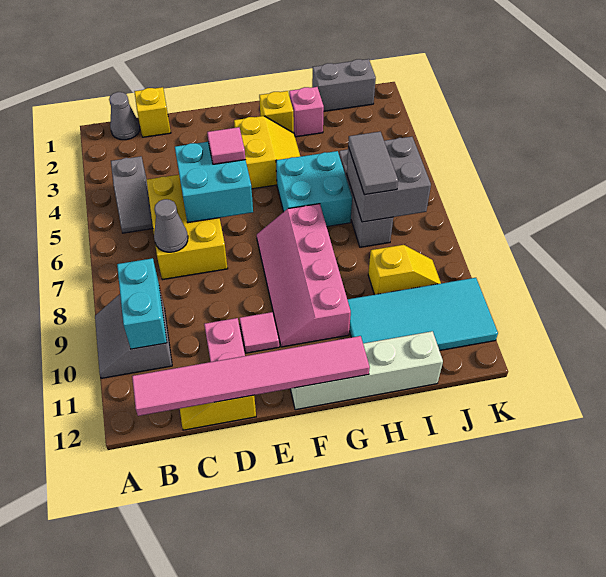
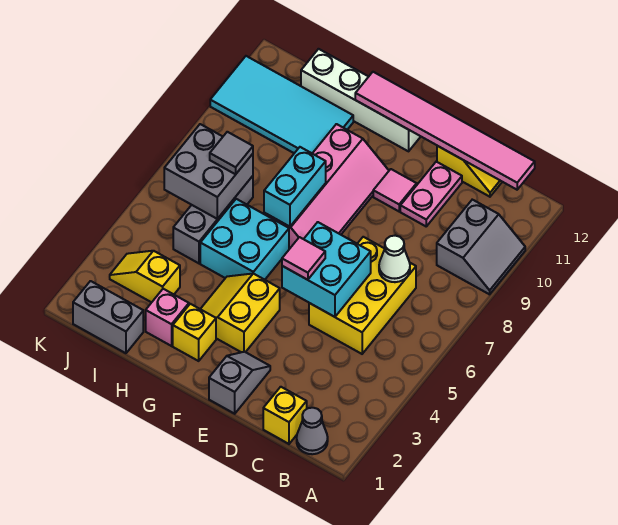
grey 1x2 slope [111,156,153,233] -> grey 1x2 slope moved to [209,352,270,414]
cyan 1x2 brick [117,258,167,349] -> cyan 1x2 brick moved to [264,147,326,227]
grey 1x1 cone [154,199,188,252] -> white 1x1 cone [379,235,410,282]
grey 1x2 tile [348,132,398,195] -> grey 1x1 tile [210,132,253,174]
yellow 1x2 slope [368,245,441,295] -> yellow 1x2 slope moved to [110,251,180,302]

